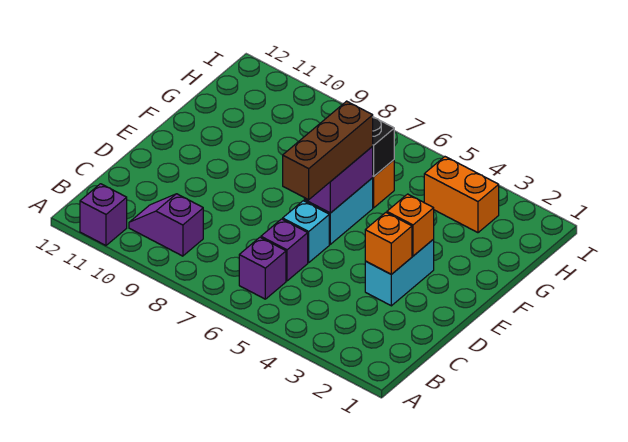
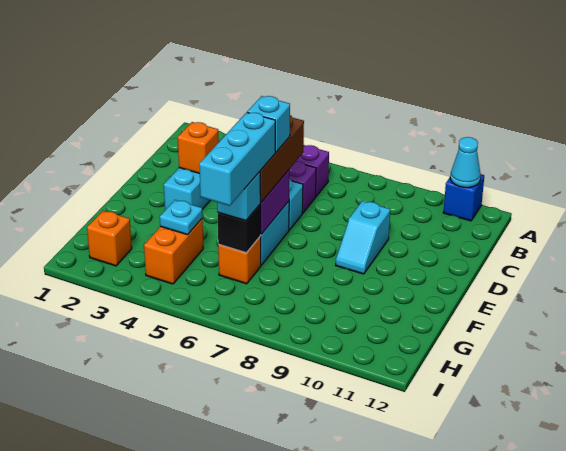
purple 1x1 brick [80,184,127,245] -> blue 1x1 brick [443,174,484,221]
none -> cyan 1x1 cone [450,137,481,188]
purple 1x2 slope [129,194,203,256] -> none
none -> cyan 1x2 slope [336,201,390,274]
orange 1x1 brick [387,194,434,256] -> orange 1x1 brick moved to [87,210,132,266]
none -> cyan 1x1 brick [248,96,290,152]
none -> cyan 1x3 brick [199,112,275,206]
none -> cyan 1x1 plate [160,200,202,235]
none -> cyan 1x1 brick [217,172,261,221]
orange 1x2 brick [424,157,499,233] -> orange 1x2 brick turned to [144,219,203,284]

